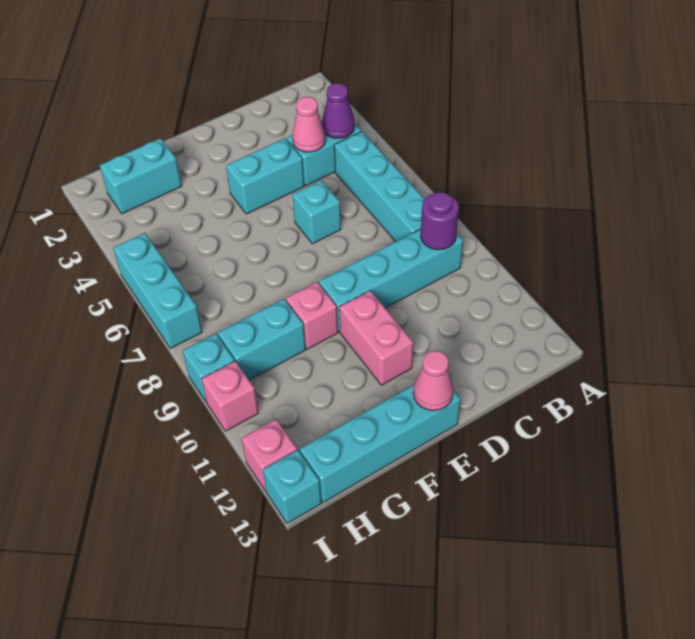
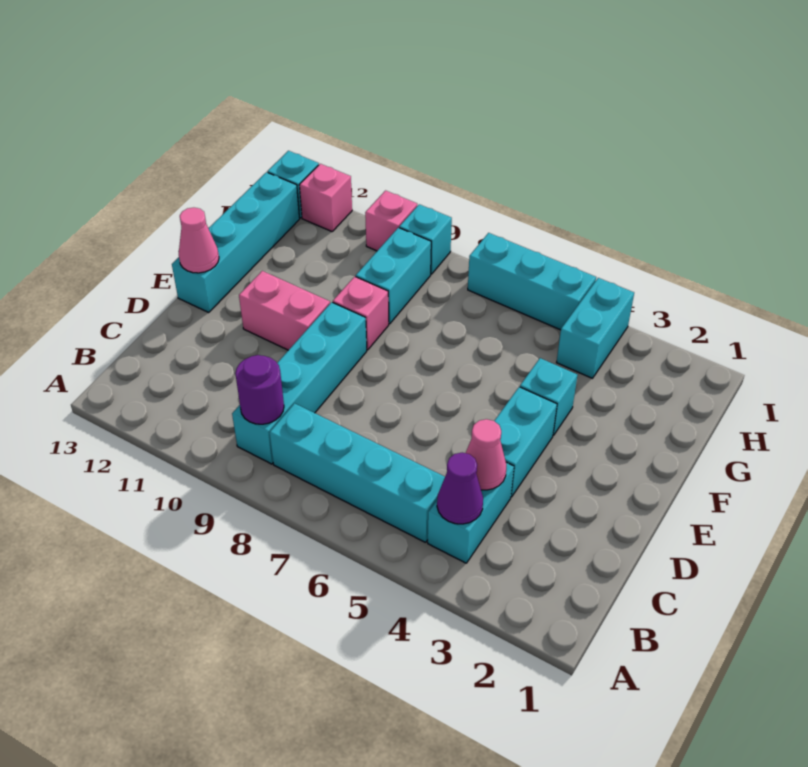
cyan 1x1 brick [293,180,341,244] -> cyan 1x1 brick moved to [520,358,577,436]
cyan 1x2 brick [100,138,182,214] -> cyan 1x2 brick moved to [557,278,634,378]

